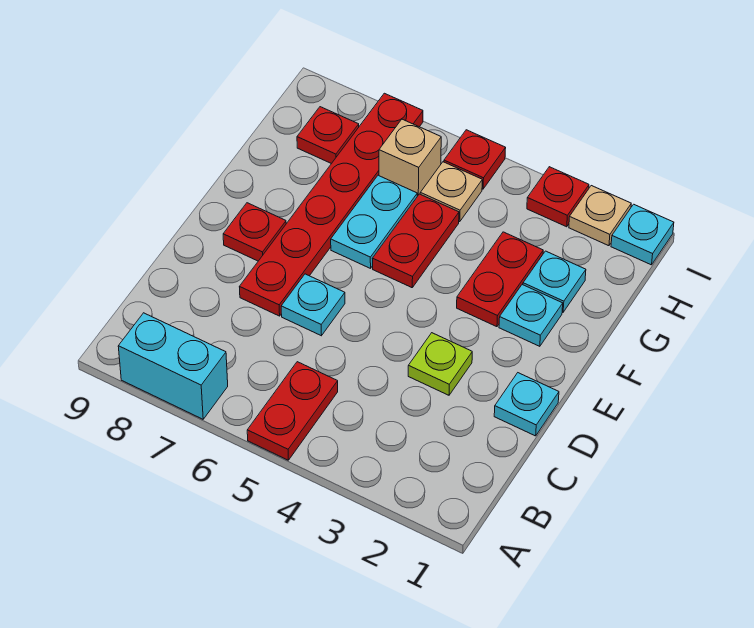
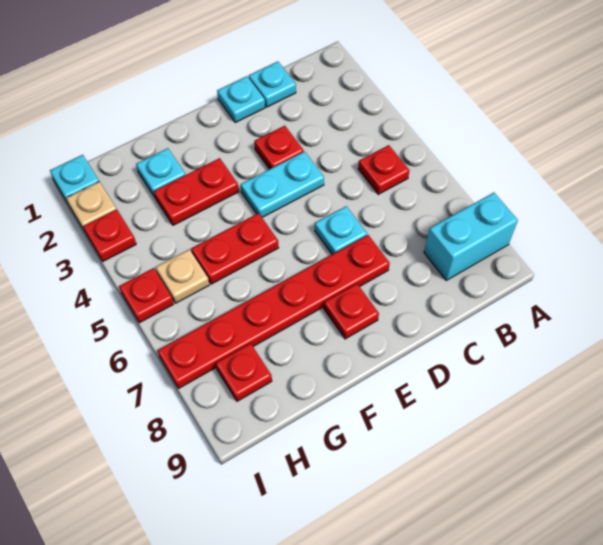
red 1x2 plate [247,362,338,460] -> red 1x1 plate [358,145,410,194]
cyan 1x2 brick [118,313,228,419] -> cyan 1x2 brick turned to [424,193,518,280]
lime 1x1 plate [408,333,472,395] -> red 1x1 plate [254,126,304,169]
cyan 1x1 plate [499,285,563,346] -> cyan 1x1 plate moved to [249,61,296,107]
cyan 1x2 plate [331,175,417,268] -> cyan 1x2 plate moved to [241,152,324,217]
tan 1x1 brick [379,119,441,196] -> none

